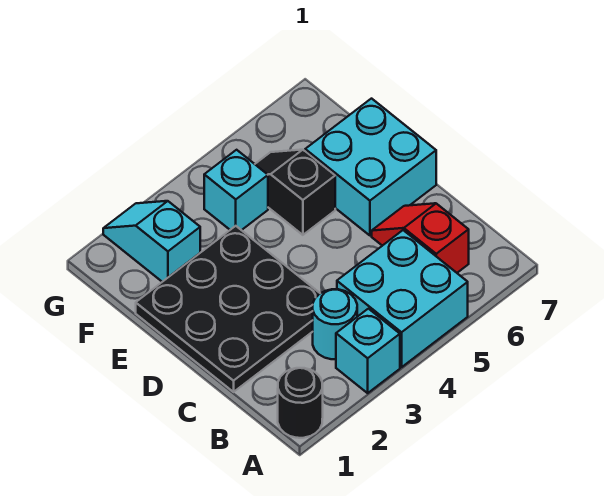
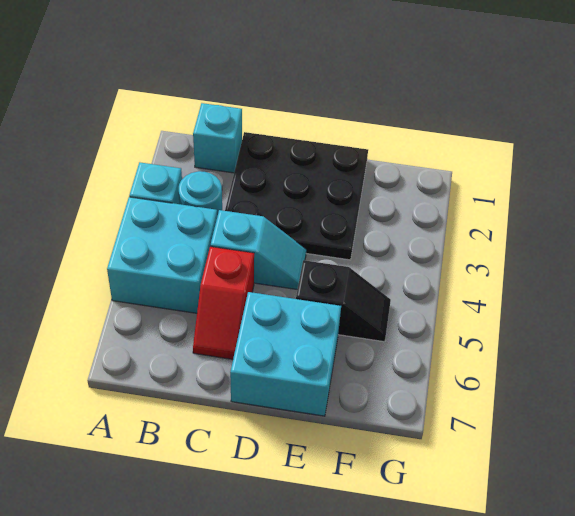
black 1x1 round brick [278,368,323,438] -> none
red 1x2 slope [372,203,469,273] -> red 1x2 slope turned to [193,247,254,359]
cyan 1x2 slope [103,201,200,282] -> cyan 1x2 slope moved to [210,210,306,290]
cyan 1x1 brick [204,150,268,230] -> cyan 1x1 brick moved to [193,103,242,173]

